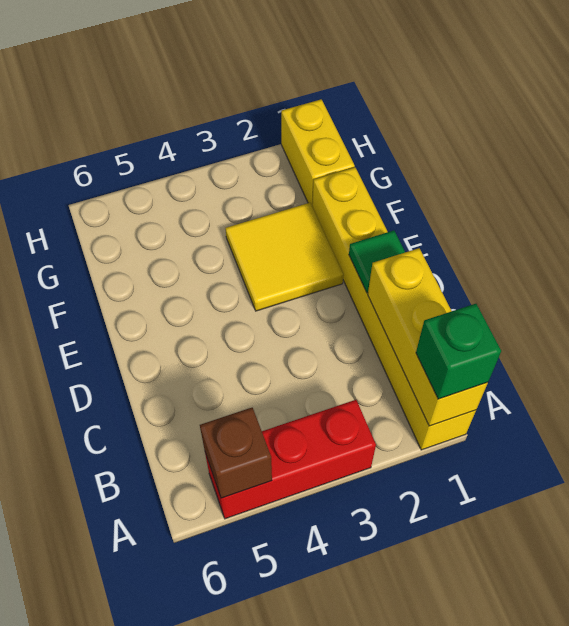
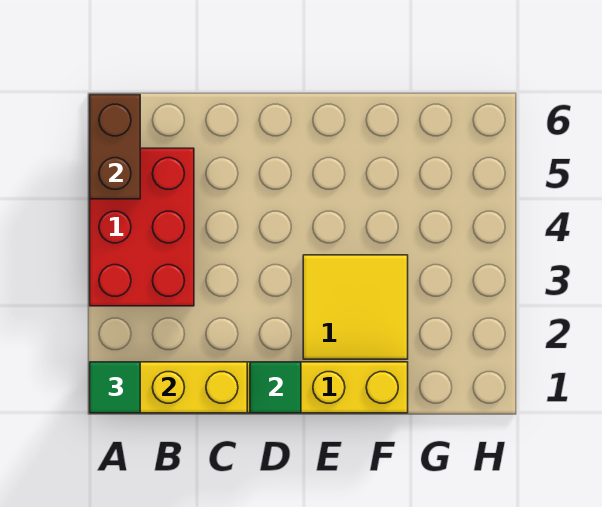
green 1x1 brick [416,304,501,399] -> green 1x1 tile [90,362,140,413]
red 1x3 brick [205,400,376,519] -> red 2x3 brick [90,148,194,306]
brown 1x1 brick [200,408,272,498] -> brown 1x2 brick [90,95,140,199]
yellow 1x2 brick [281,99,355,204] -> none

